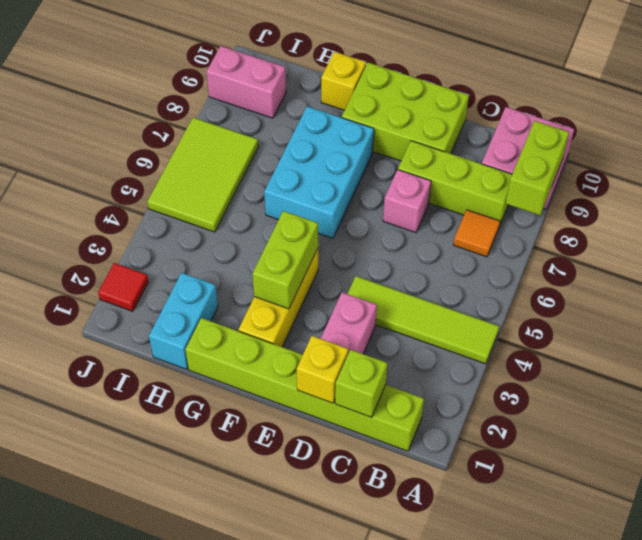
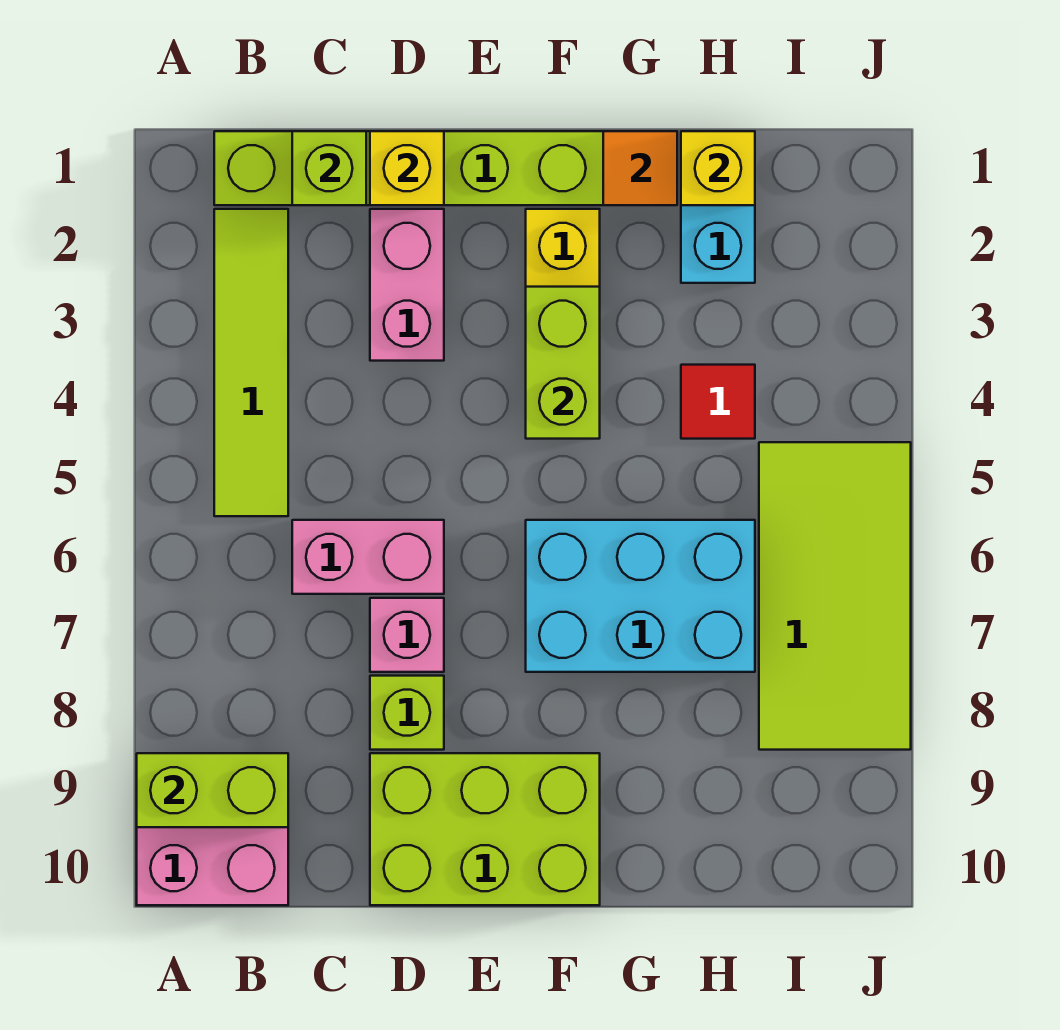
lime 1x4 tile [348,276,499,364] -> lime 1x4 tile turned to [214,209,288,516]
lime 1x2 brick [506,121,569,215] -> lime 1x2 brick turned to [137,753,288,827]
orange 1x1 tile [453,210,500,257] -> orange 1x1 tile moved to [603,131,677,205]
lime 1x3 brick [398,141,512,227] -> lime 1x1 brick [370,676,444,750]
cyan 2x3 brick [264,106,374,238] -> cyan 2x3 brick turned to [526,520,755,672]
yellow 1x1 brick [321,52,366,110] -> yellow 1x1 brick moved to [681,131,755,205]
lime 2x3 tile [147,118,258,232] -> lime 2x4 tile [759,442,911,750]
pink 1x2 brick [207,46,286,118] -> pink 1x2 brick moved to [292,520,444,594]
red 1x1 tile [98,263,148,311] -> red 1x1 tile moved to [681,365,755,439]

